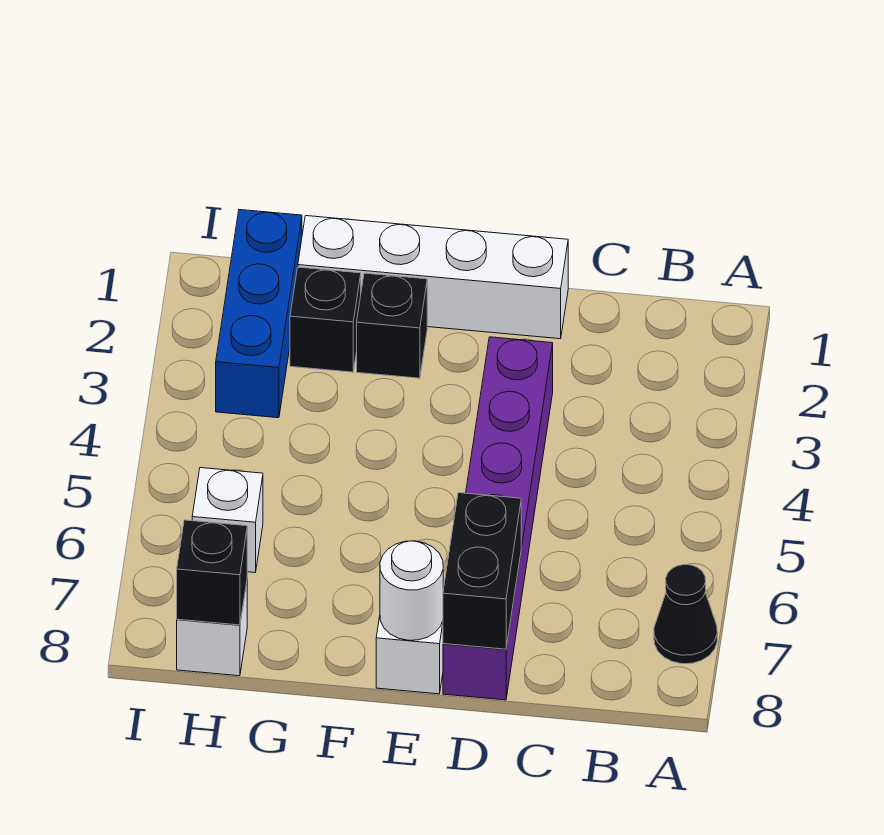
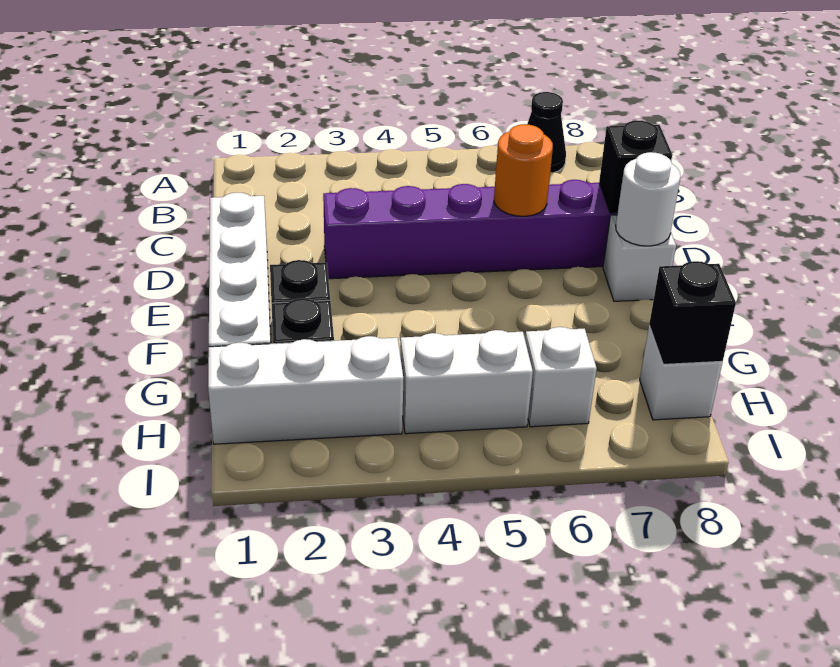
none -> orange 1x1 round brick [494,124,553,216]
black 1x2 brick [443,493,521,649] -> black 1x1 brick [599,121,672,213]
blue 1x3 brick [216,210,302,418] -> white 1x3 brick [208,336,403,444]
none -> white 1x2 brick [400,330,533,434]

